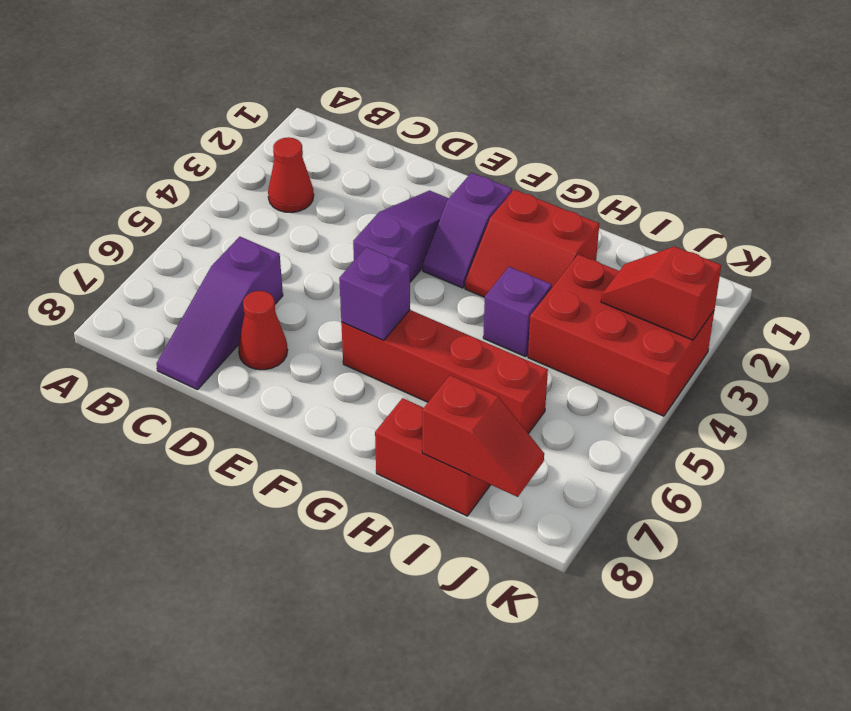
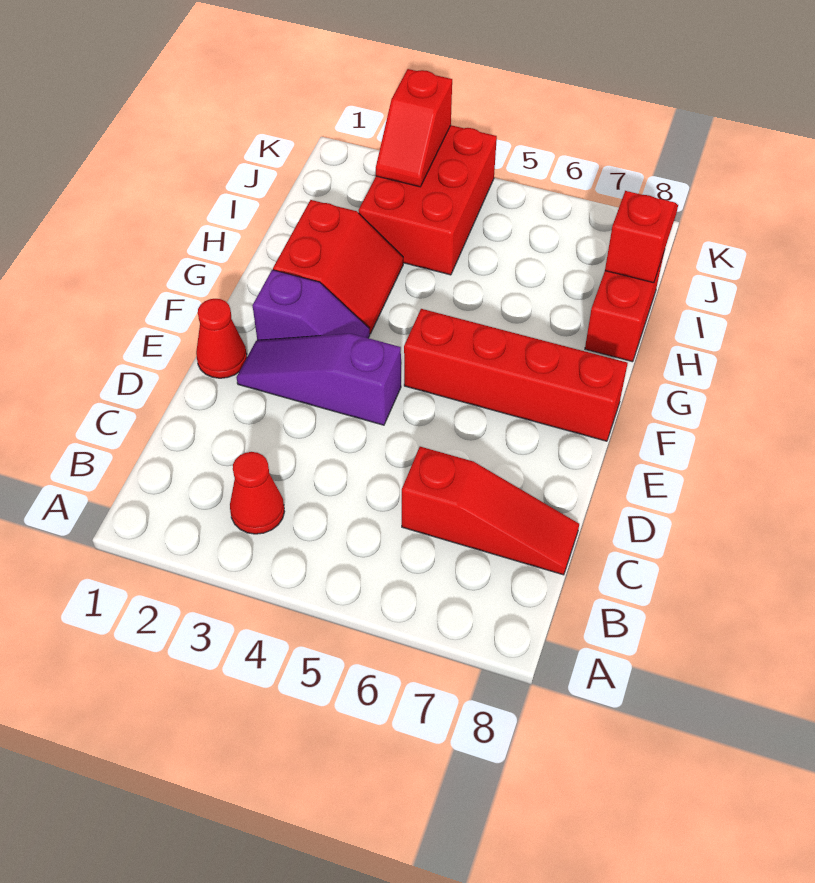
purple 1x3 slope [157,237,283,390] -> red 1x3 slope [402,447,579,575]
red 1x1 cone [238,291,288,370] -> red 1x1 cone moved to [196,299,247,378]
red 1x4 brick [341,310,548,434] -> red 1x4 brick turned to [404,309,628,441]
purple 1x1 brick [339,247,410,341] -> none
purple 1x1 brick [483,267,552,357] -> none

